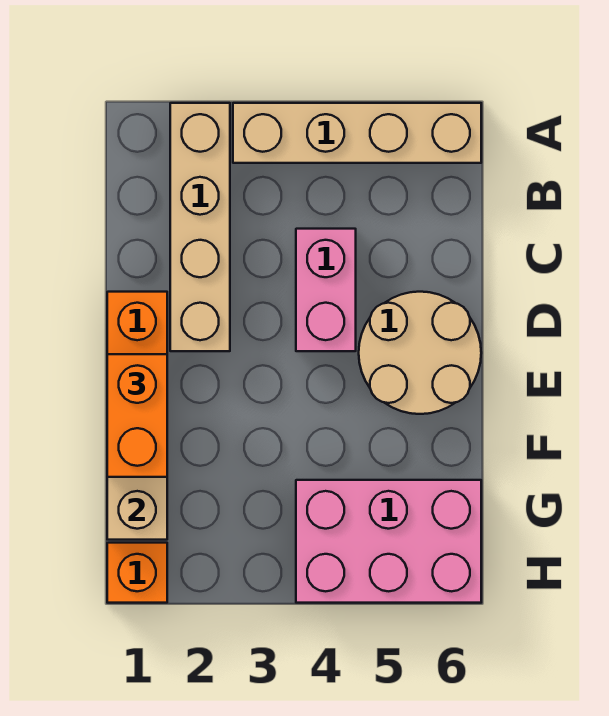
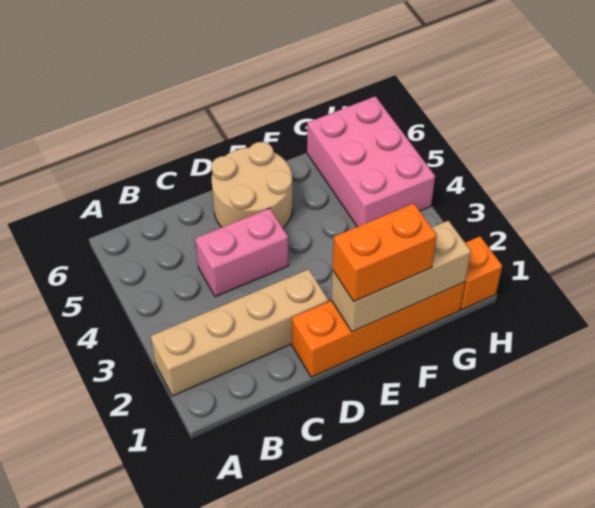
tan 1x4 brick [233,103,481,163] -> none

